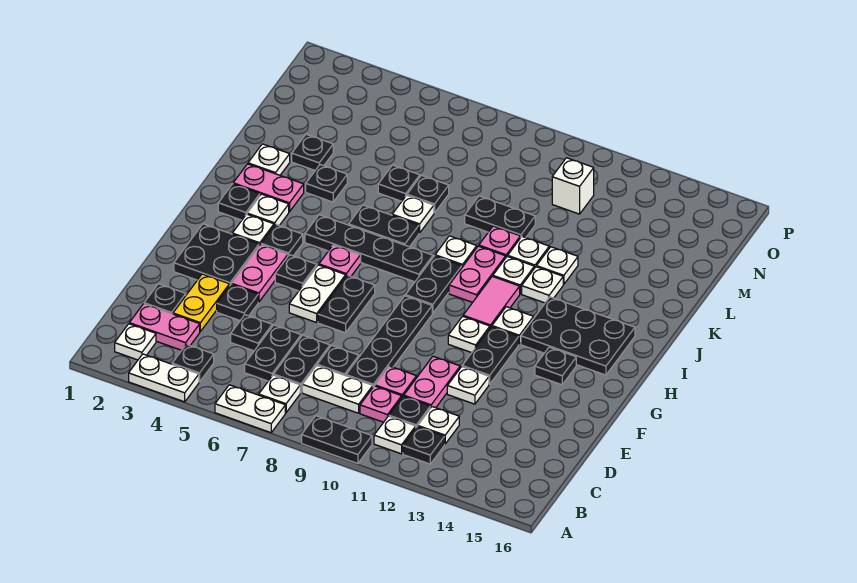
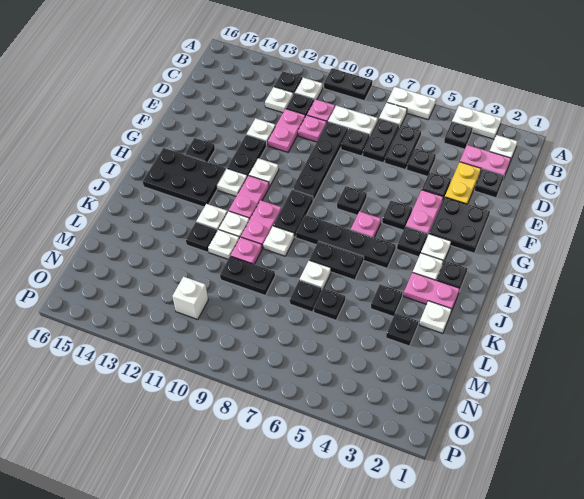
white 1x2 plate [289,265,346,323] -> none
black 1x2 plate [318,275,375,333] -> black 1x1 plate [337,186,367,215]
pink 1x2 tile [463,276,520,328] -> pink 1x2 plate [229,175,269,219]
white 1x1 plate [537,247,578,284] -> black 1x1 plate [186,222,217,252]

